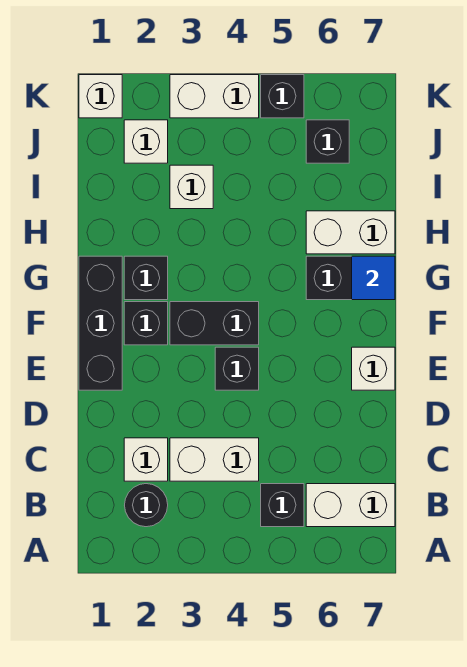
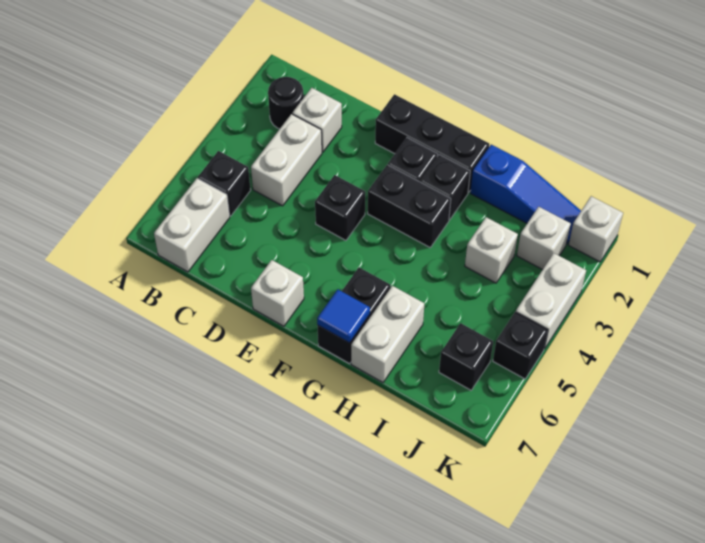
black 1x2 brick [170,302,259,345] -> black 1x2 brick turned to [368,165,451,247]
none -> blue 1x3 slope [470,145,581,244]

